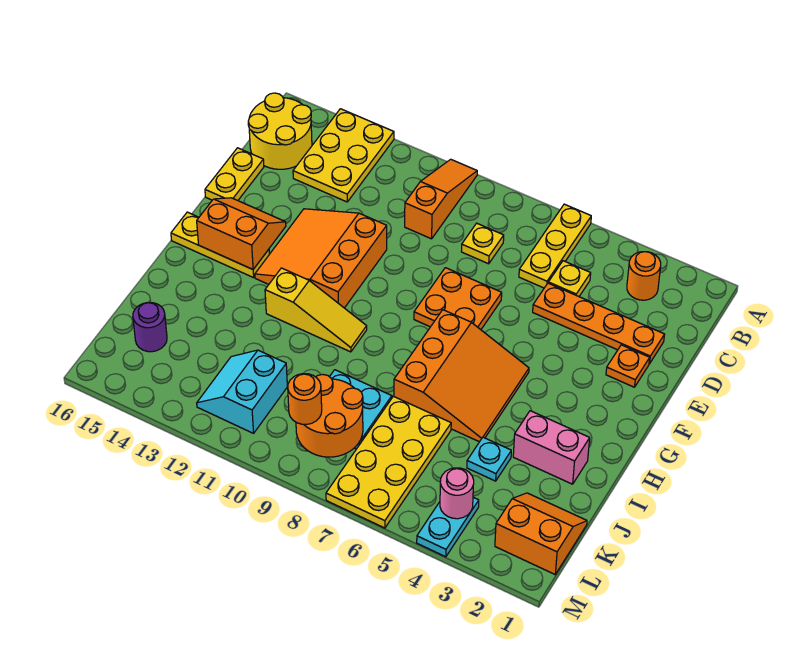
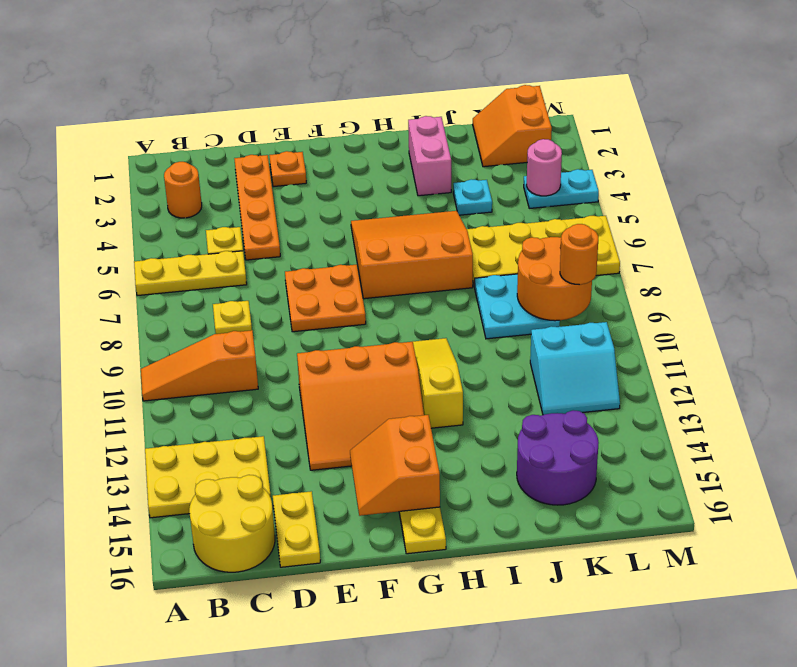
yellow 1x2 plate [205,148,264,200] -> yellow 1x2 plate turned to [273,491,320,567]
purple 1x1 round brick [133,303,167,352] -> purple 2x2 round brick [517,410,599,505]

